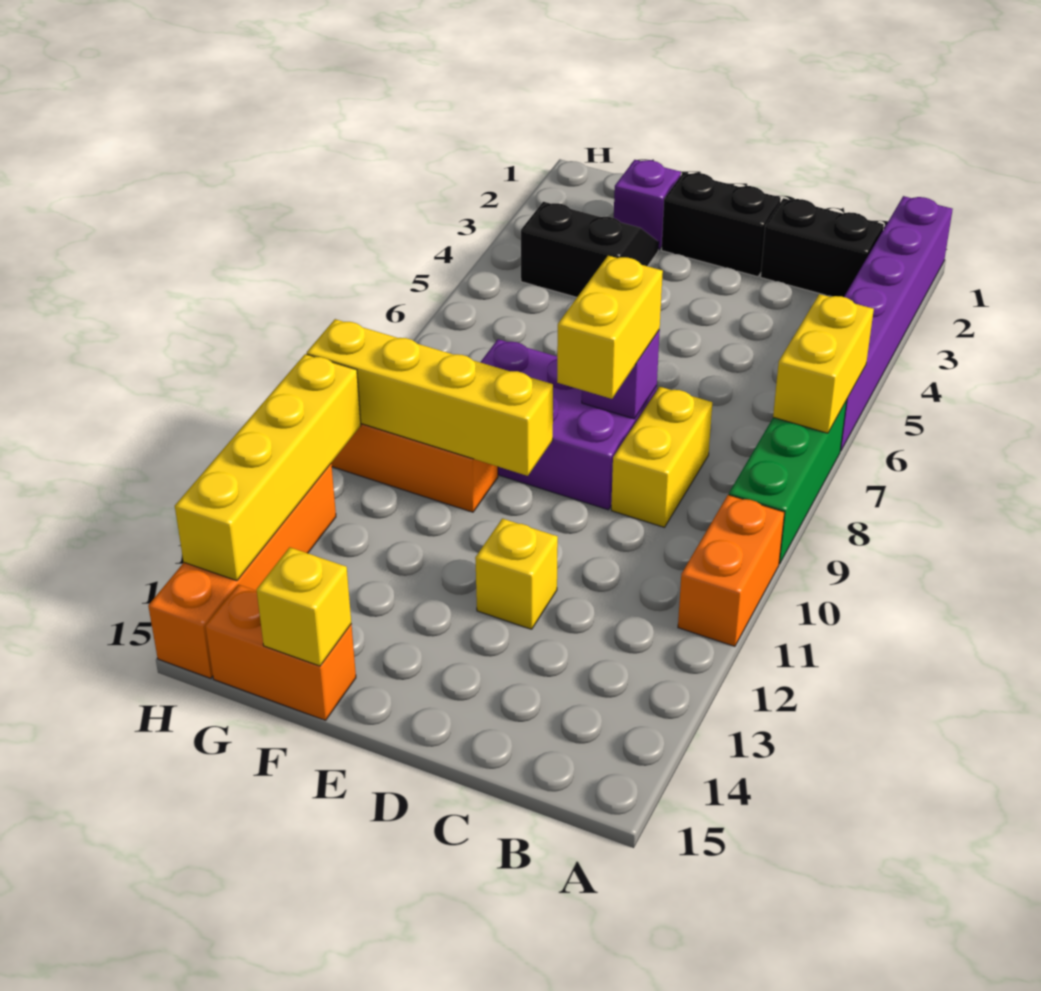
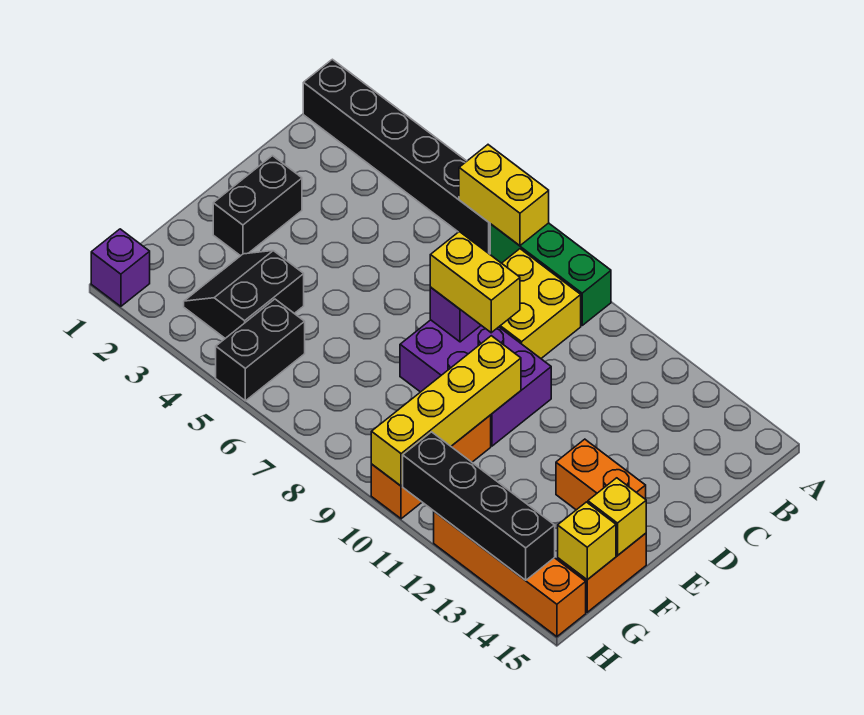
purple 1x6 brick [840,196,953,451] -> black 1x6 brick [303,59,490,254]
orange 1x2 brick [678,495,785,646] -> orange 1x2 brick moved to [556,439,646,510]
black 1x2 brick [761,198,884,297] -> black 1x2 brick moved to [216,299,305,401]
yellow 1x2 brick [611,387,712,527] -> yellow 2x2 brick [499,249,581,358]
purple 2x3 brick [480,339,657,510] -> purple 2x3 brick turned to [400,320,551,446]
yellow 1x1 brick [475,519,558,629] -> yellow 1x1 brick moved to [558,502,616,580]
purple 1x1 brick [614,160,681,250] -> purple 1x1 brick moved to [91,229,150,306]
yellow 1x4 brick [175,354,361,581] -> black 1x4 brick [403,432,555,580]

